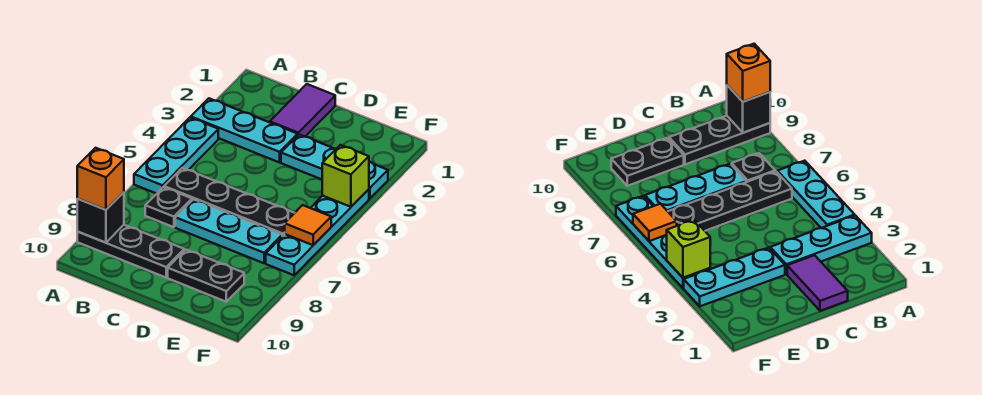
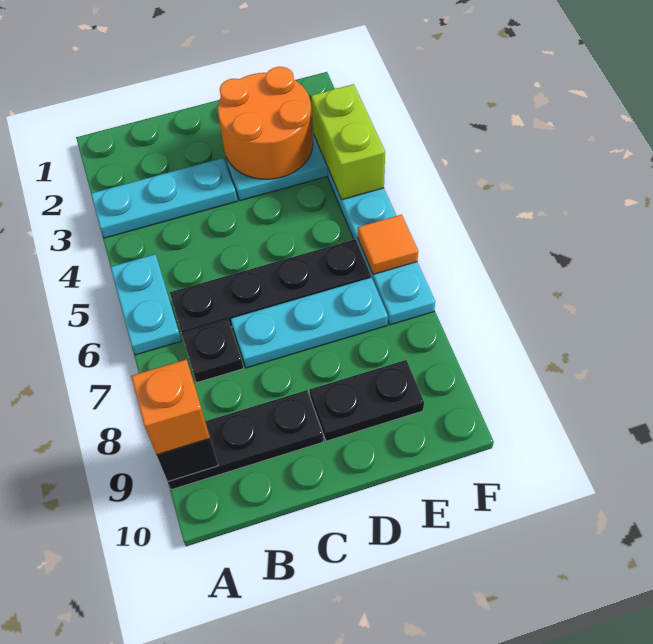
cyan 1x3 plate [134,117,218,194] -> cyan 1x2 plate [111,254,181,355]
purple 1x2 tile [270,84,335,137] -> none
none -> orange 2x2 round brick [218,67,313,179]
lime 1x1 brick [322,145,369,207] -> lime 1x2 brick [311,84,385,200]

